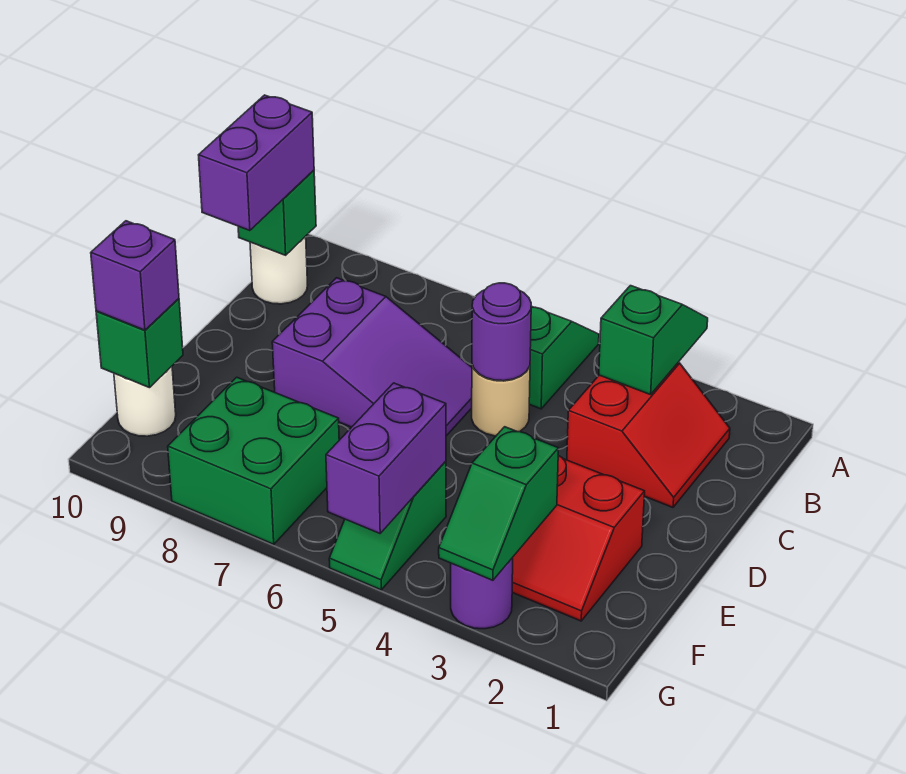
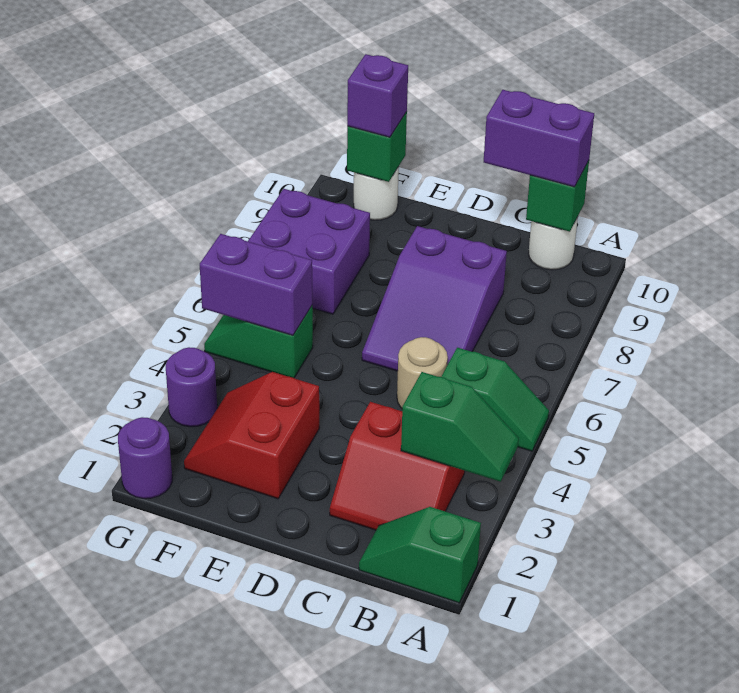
purple 1x1 round brick [472,283,531,381] -> purple 1x1 round brick moved to [118,417,172,499]
green 1x2 slope [439,427,559,580] -> green 1x2 slope moved to [359,507,481,603]
green 2x2 brick [168,377,339,544] -> purple 2x2 brick [248,189,370,314]

